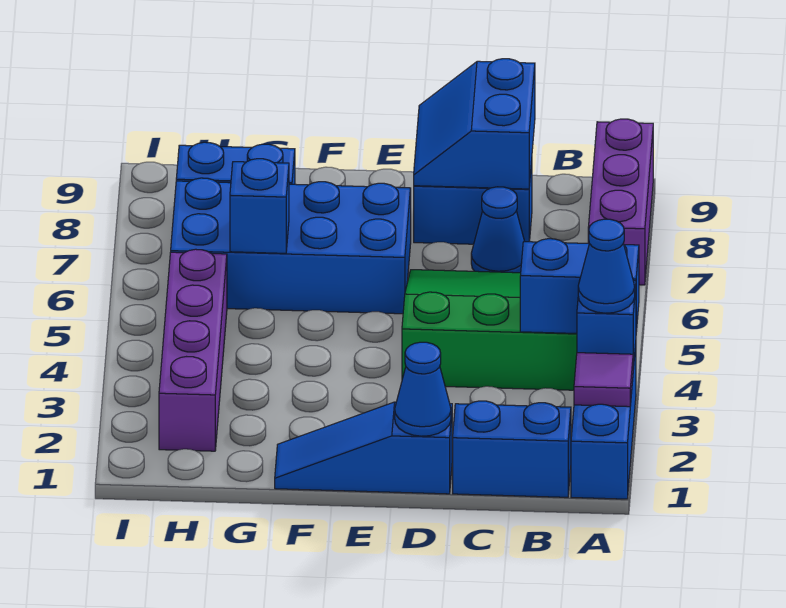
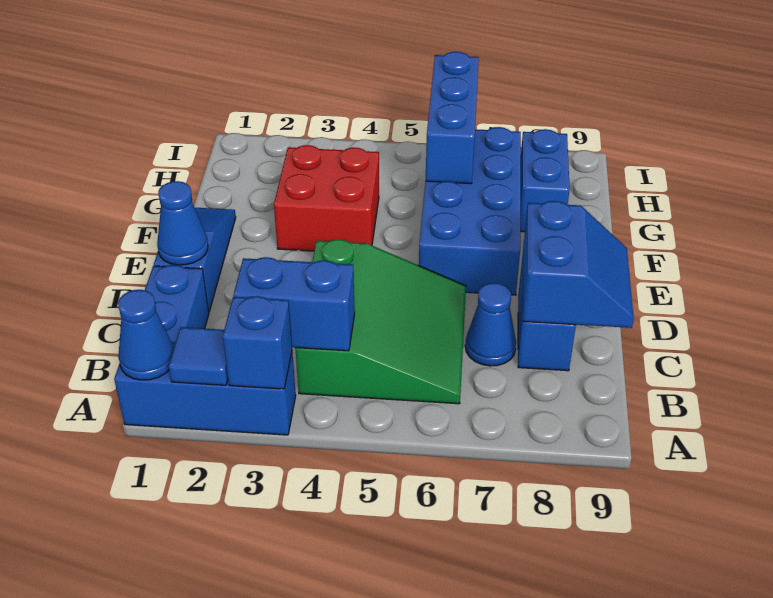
purple 1x1 tile [574,353,633,407] -> blue 1x1 tile [169,327,228,385]
blue 1x1 cone [578,219,635,313] -> blue 1x1 cone moved to [118,290,174,380]
blue 1x2 brick [520,239,639,334] -> blue 1x2 brick turned to [233,257,355,351]
purple 1x3 brick [588,119,653,285] -> none
blue 2x2 slope [414,59,535,189] -> blue 2x2 slope turned to [523,201,634,328]
none -> red 2x2 brick [274,145,379,251]
blue 1x1 brick [230,159,289,253] -> blue 1x3 brick [426,52,479,184]
purple 1x4 brick [159,249,227,451] -> none

